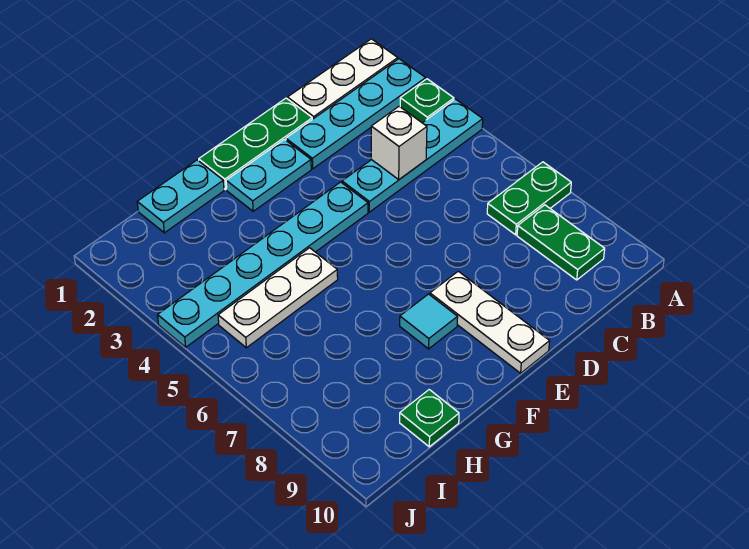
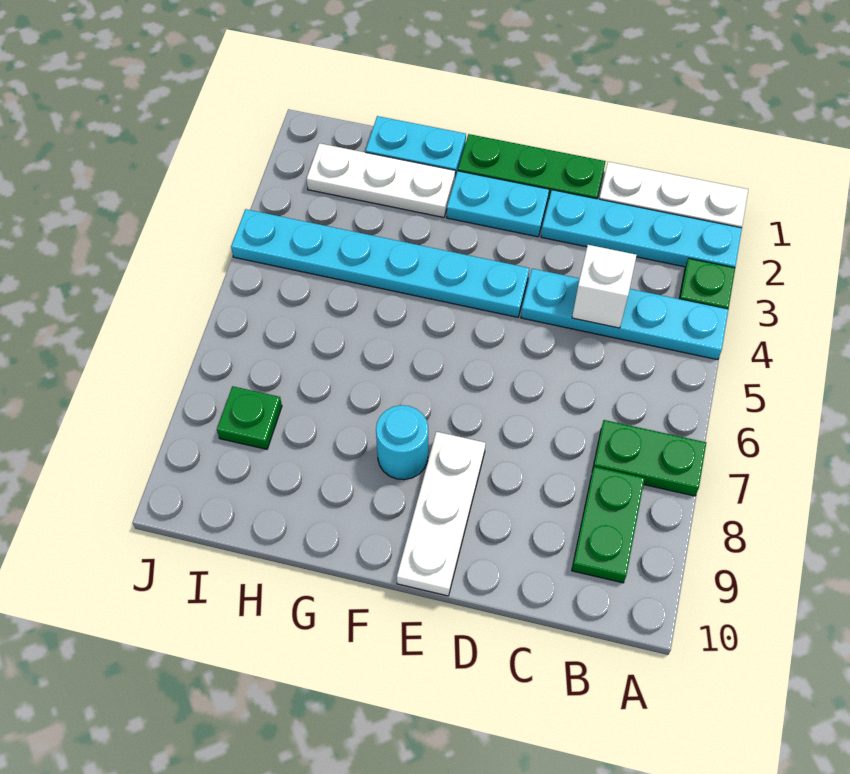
cyan 1x1 tile [400,294,458,349] -> cyan 1x1 round brick [376,405,428,480]
white 1x3 plate [218,248,338,348] -> white 1x3 plate moved to [307,143,455,218]
green 1x1 plate [400,390,459,447] -> green 1x1 plate moved to [217,386,282,449]

